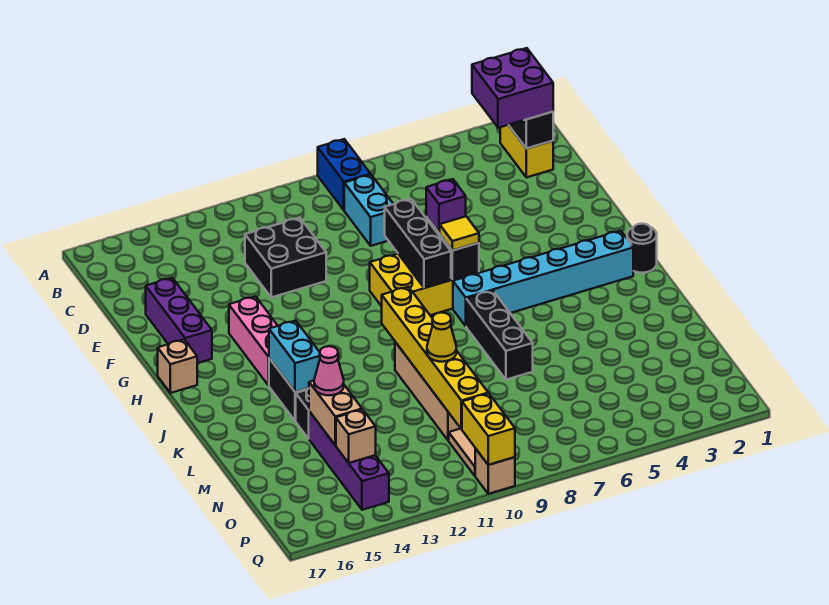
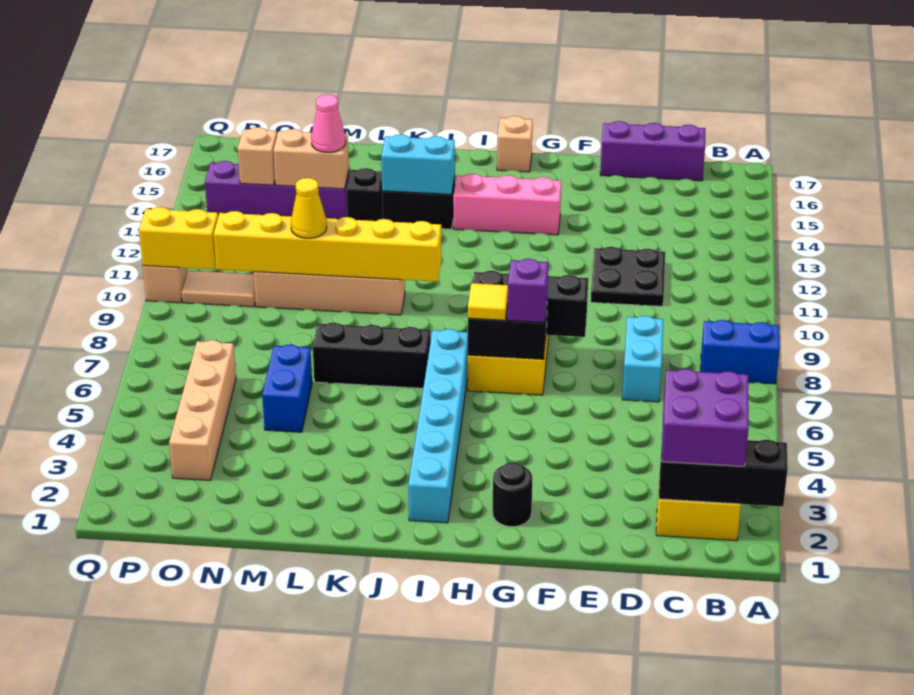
cyan 1x2 brick [344,175,393,246] -> cyan 1x2 brick turned to [622,316,664,402]
black 2x2 brick [245,218,326,297] -> black 2x2 plate [591,247,665,306]
purple 1x3 brick [146,278,212,363] -> purple 1x3 brick moved to [600,121,705,181]
black 1x1 round brick [627,224,657,273] -> black 1x1 round brick moved to [493,462,532,527]
none -> blue 1x2 brick [262,345,312,432]
none -> tan 1x4 brick [169,340,236,480]

